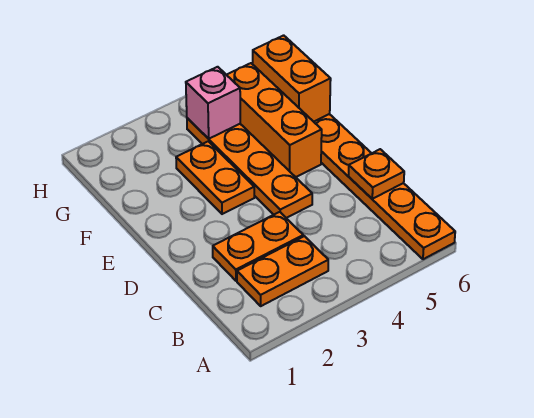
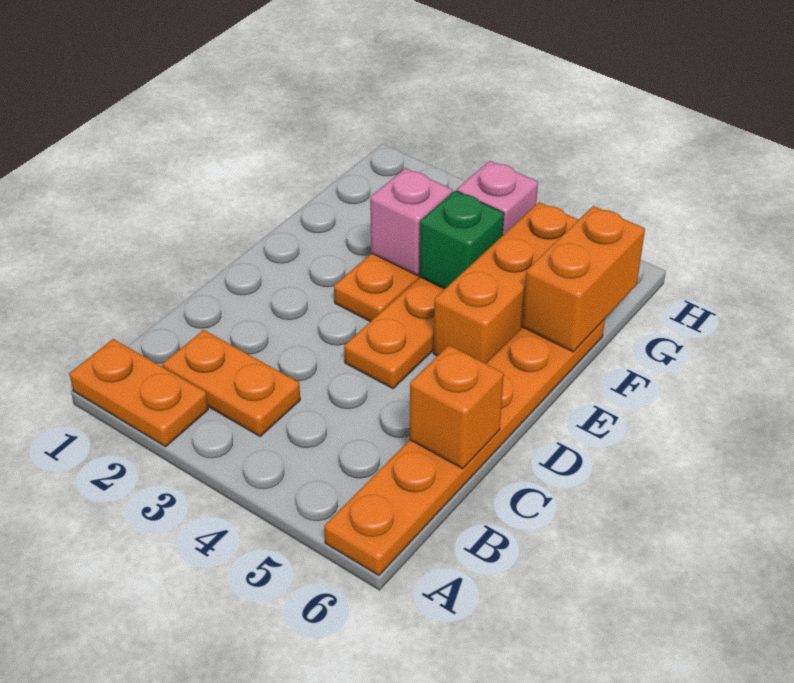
orange 1x2 plate [213,212,303,281] -> orange 1x2 plate moved to [69,339,208,447]
orange 1x1 plate [349,149,404,199] -> orange 1x1 brick [410,345,504,469]
none -> pink 1x1 brick [370,168,453,275]
none -> green 1x1 brick [420,191,504,289]

